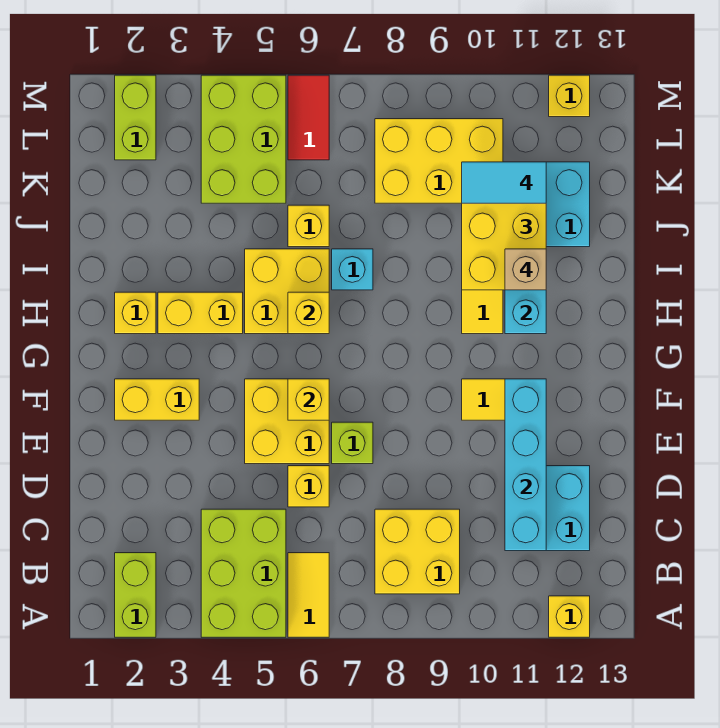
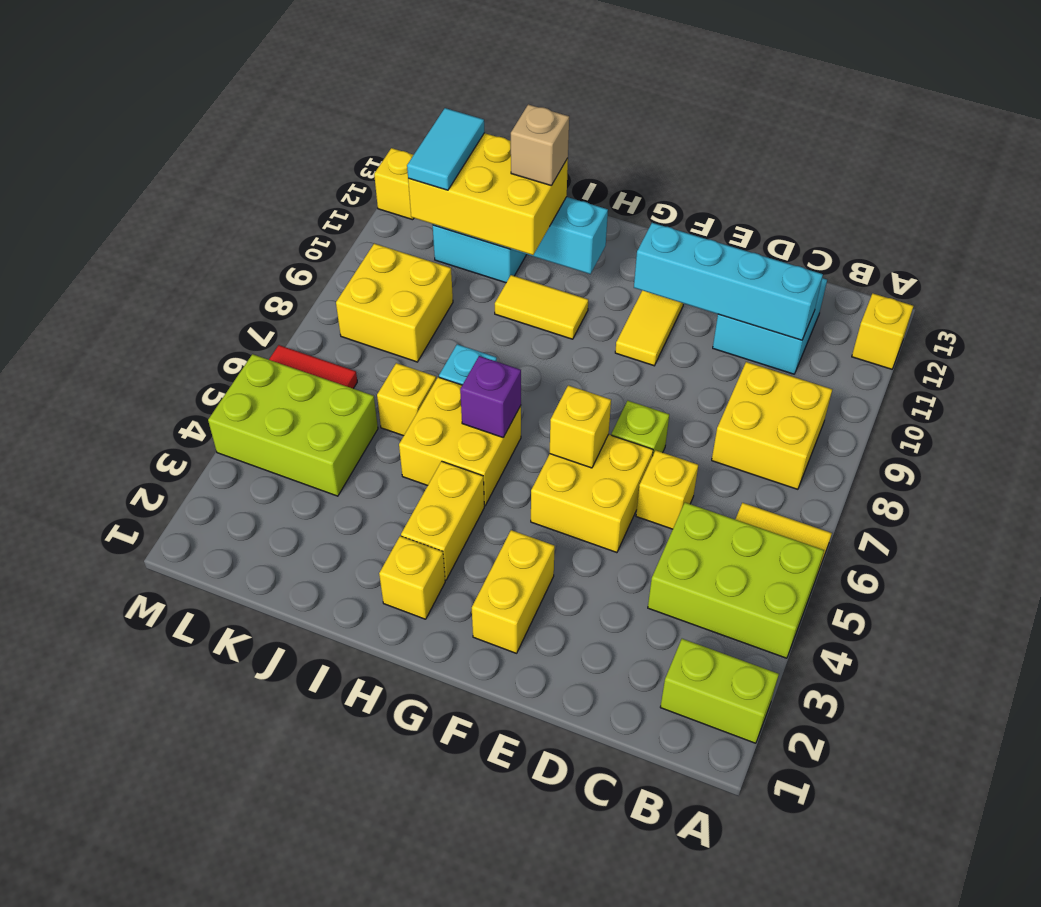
yellow 1x1 brick [288,292,329,334] -> purple 1x1 brick [460,356,521,437]
yellow 2x3 brick [375,119,503,203] -> yellow 2x2 brick [336,244,453,362]
lime 1x2 brick [115,75,156,160] -> none

